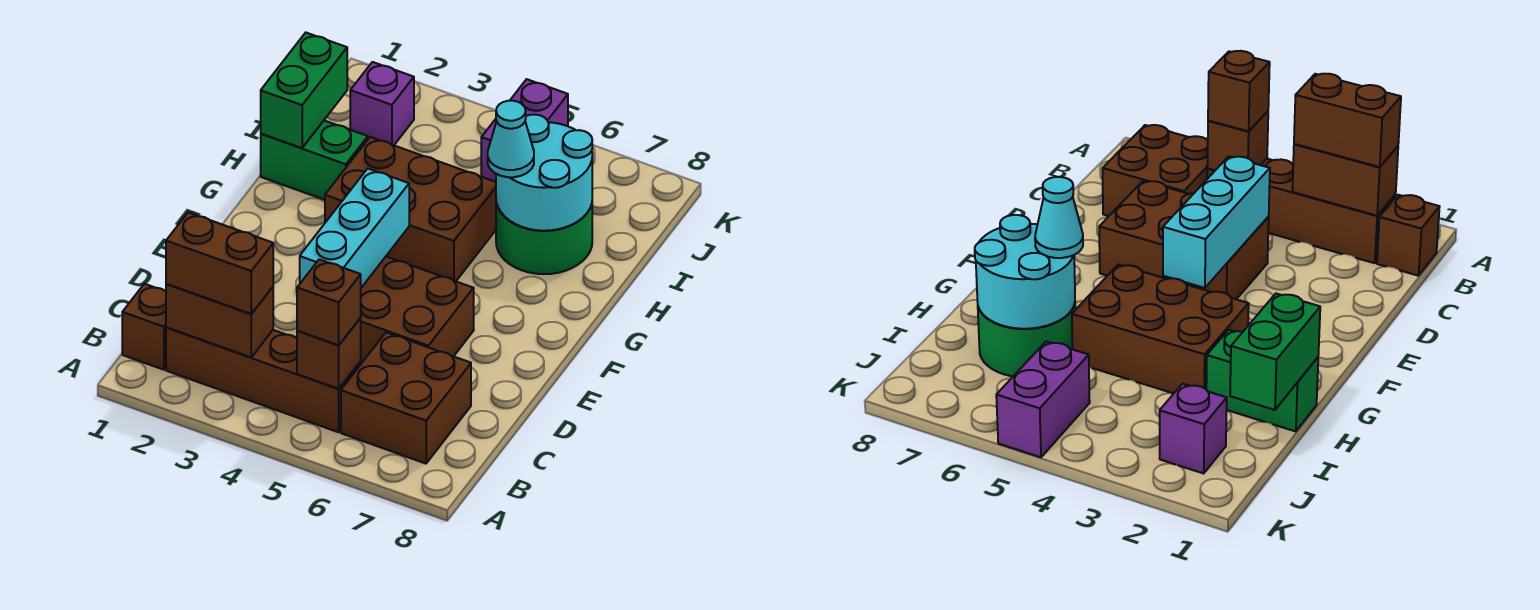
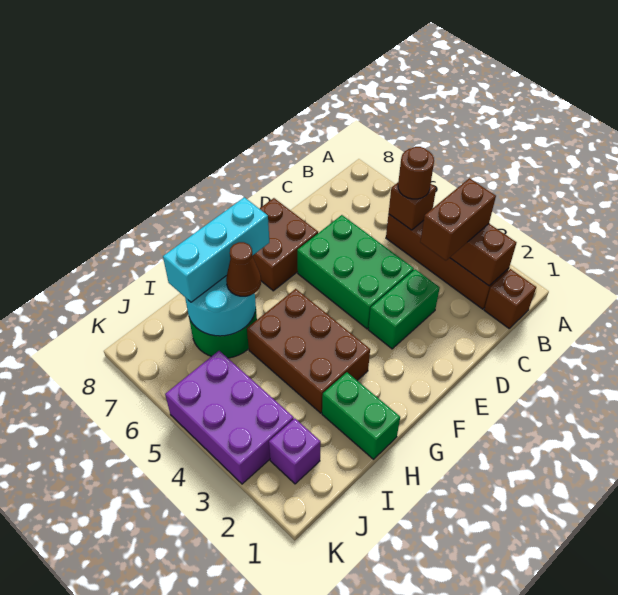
brown 1x2 brick [166,212,273,314] -> brown 1x2 brick turned to [420,178,496,261]
brown 1x1 brick [297,259,361,345] -> brown 1x1 round brick [398,147,434,199]
brown 2x2 brick [341,332,471,464] -> brown 2x2 brick moved to [252,198,318,291]
brown 2x3 brick [360,257,474,364] -> green 2x3 brick [297,215,414,329]
cyan 1x3 brick [300,169,409,288] -> cyan 1x3 brick moved to [163,197,269,302]
green 1x2 brick [261,33,347,148] -> green 1x2 brick moved to [368,269,440,349]
cyan 1x1 cone [488,101,534,177] -> brown 1x1 cone [226,242,261,296]
purple 1x2 brick [481,79,568,182] -> purple 2x3 brick [165,351,294,484]

